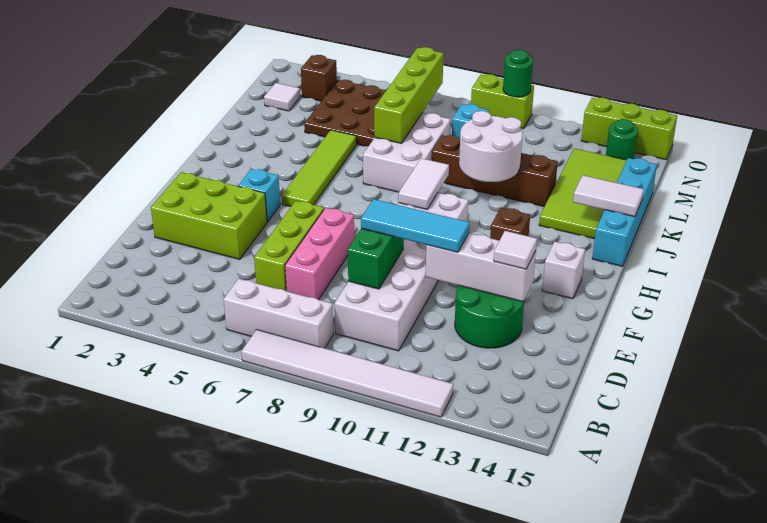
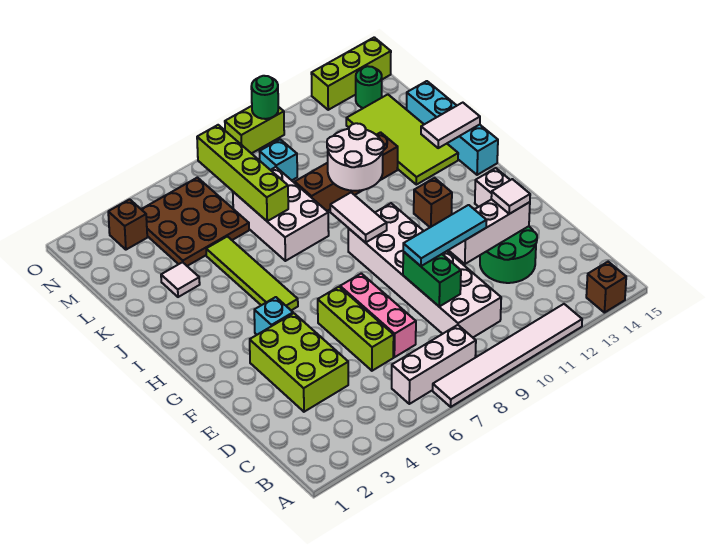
none -> brown 1x1 brick [586,262,626,313]
lime 2x3 brick [151,173,267,259] -> lime 2x3 brick turned to [250,313,348,412]
white 1x1 tile [264,83,300,111] -> white 1x1 tile moved to [161,262,200,297]

